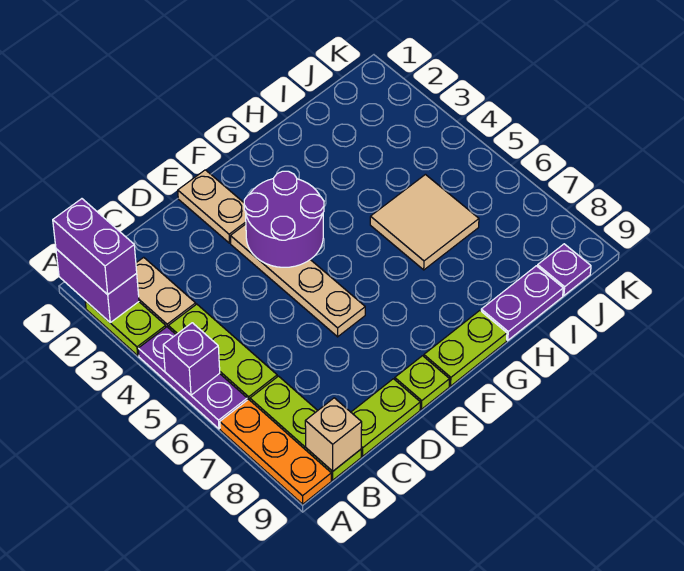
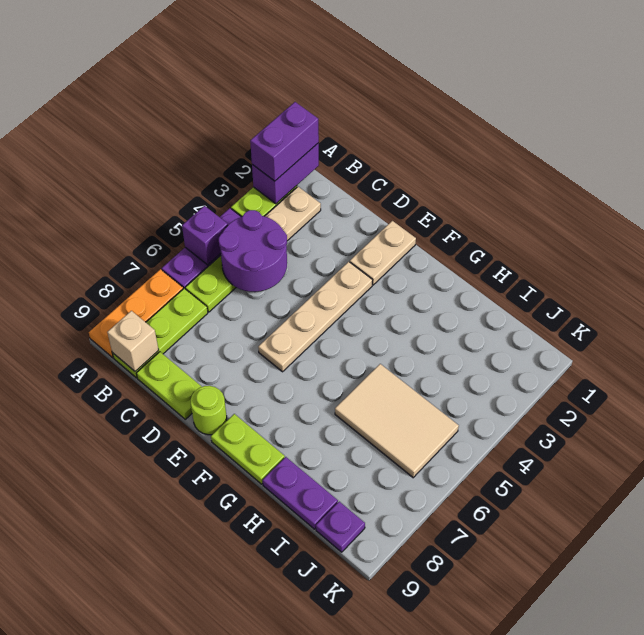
purple 2x2 round brick [244,171,324,267] -> purple 2x2 round brick moved to [219,210,287,292]
lime 1x1 plate [395,356,450,409] -> lime 1x1 round brick [191,386,227,435]
tan 2x2 tile [370,175,479,270] -> tan 2x3 tile [335,364,459,478]

